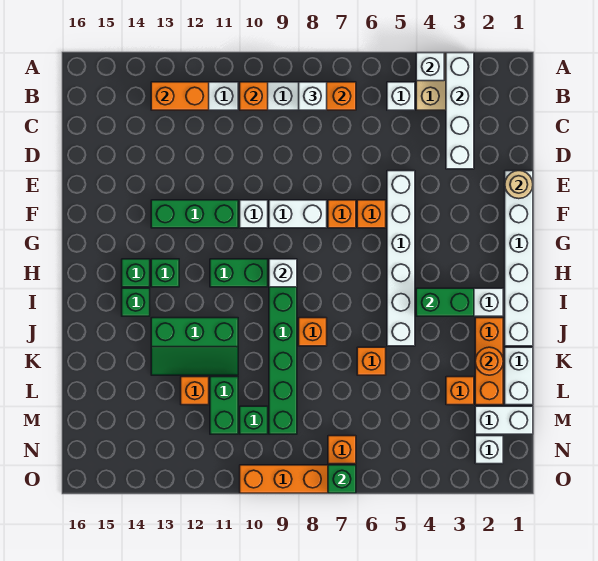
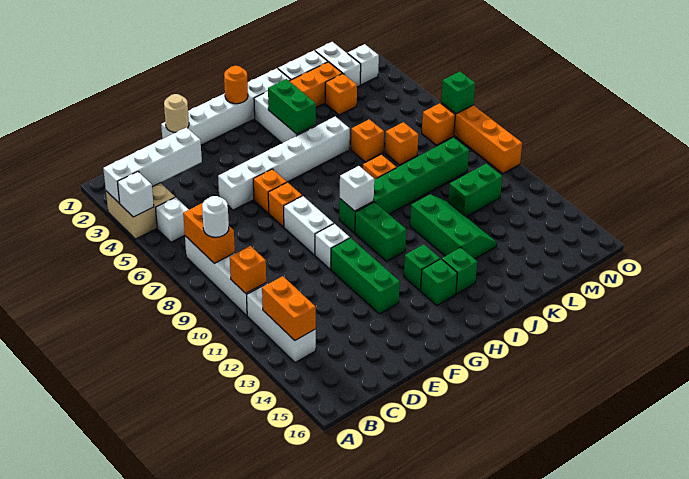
white 1x1 brick [299,82,327,110] -> white 1x1 round brick [202,196,229,237]
orange 1x1 round brick [475,347,503,375] -> orange 1x1 round brick moved to [224,66,248,104]
orange 1x1 brick [181,377,209,405] -> orange 1x1 brick moved to [385,122,418,165]
green 1x1 brick [240,406,268,434] -> none

